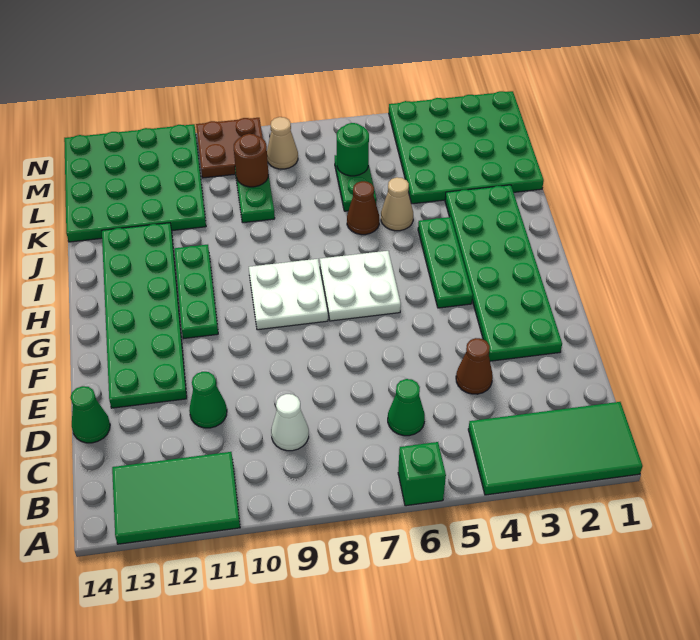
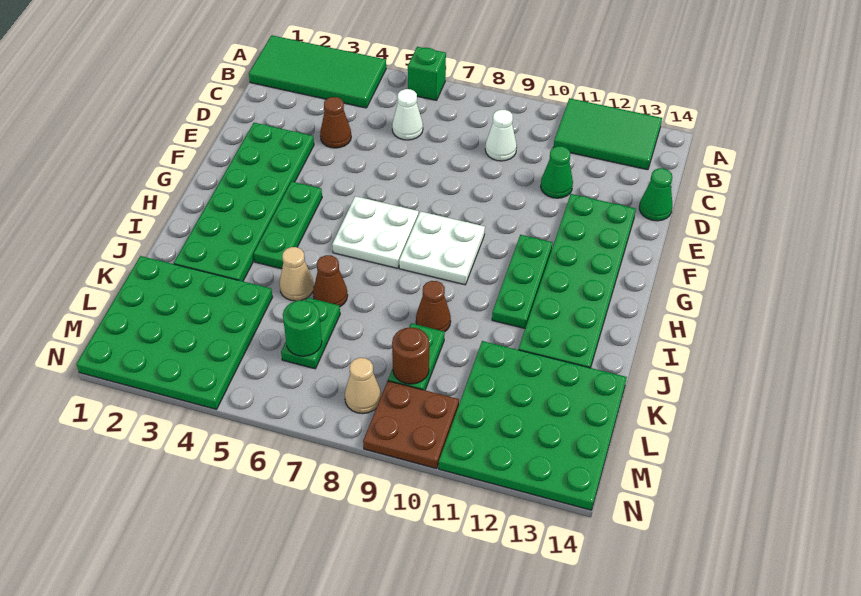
green 1x1 cone [388,379,425,436] -> white 1x1 cone [392,89,423,140]
none -> brown 1x1 cone [416,281,451,332]

